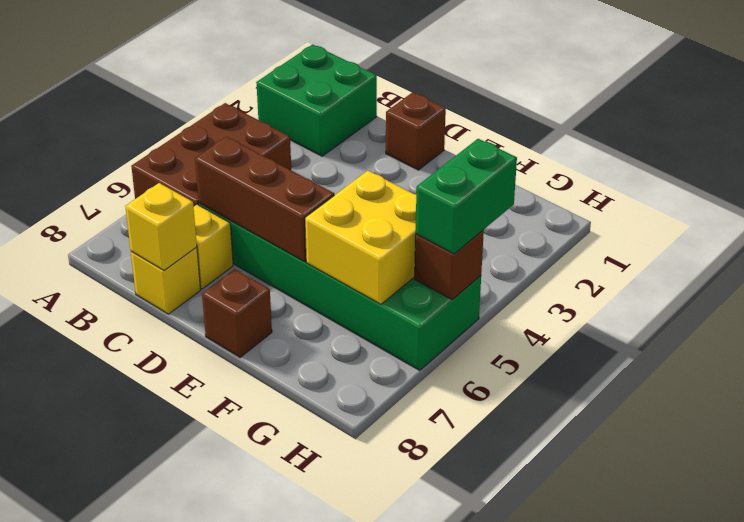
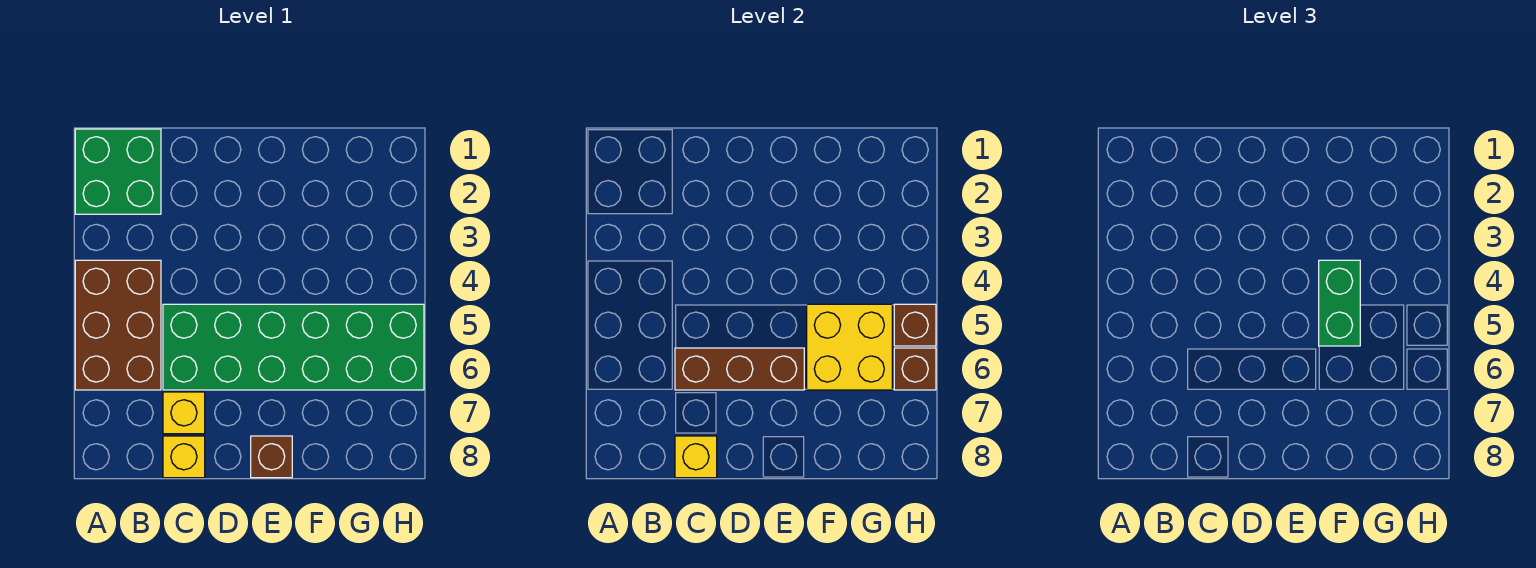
brown 1x1 brick [386,92,446,170] -> brown 1x1 brick moved to [894,348,936,390]
green 1x2 brick [416,139,517,254] -> green 1x2 brick moved to [1319,260,1360,346]

